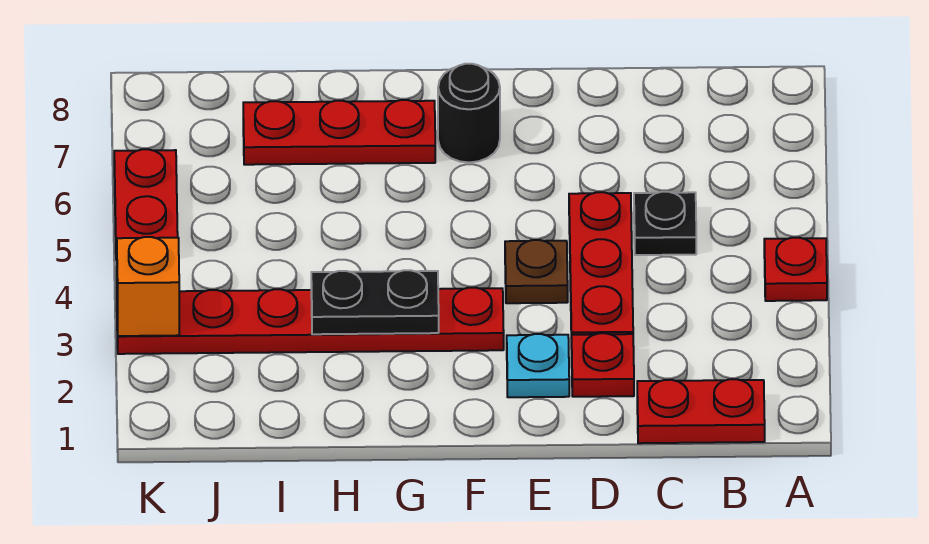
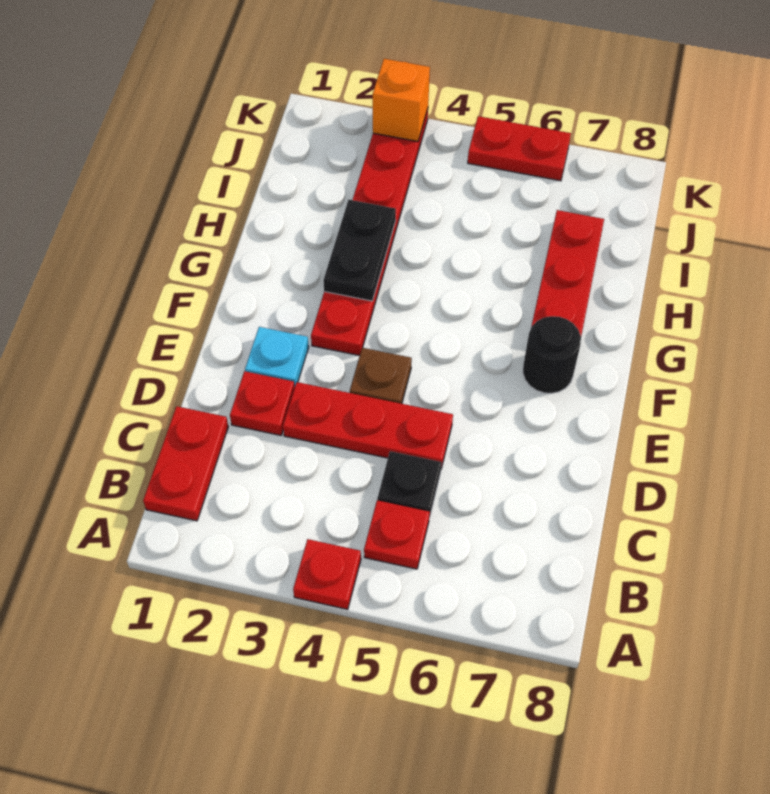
none -> red 1x1 plate [364,500,430,569]

